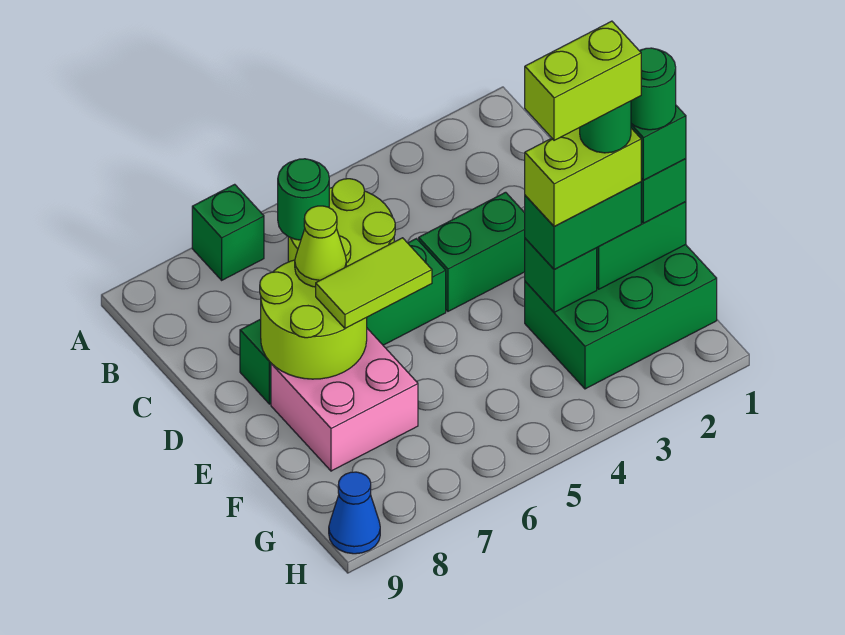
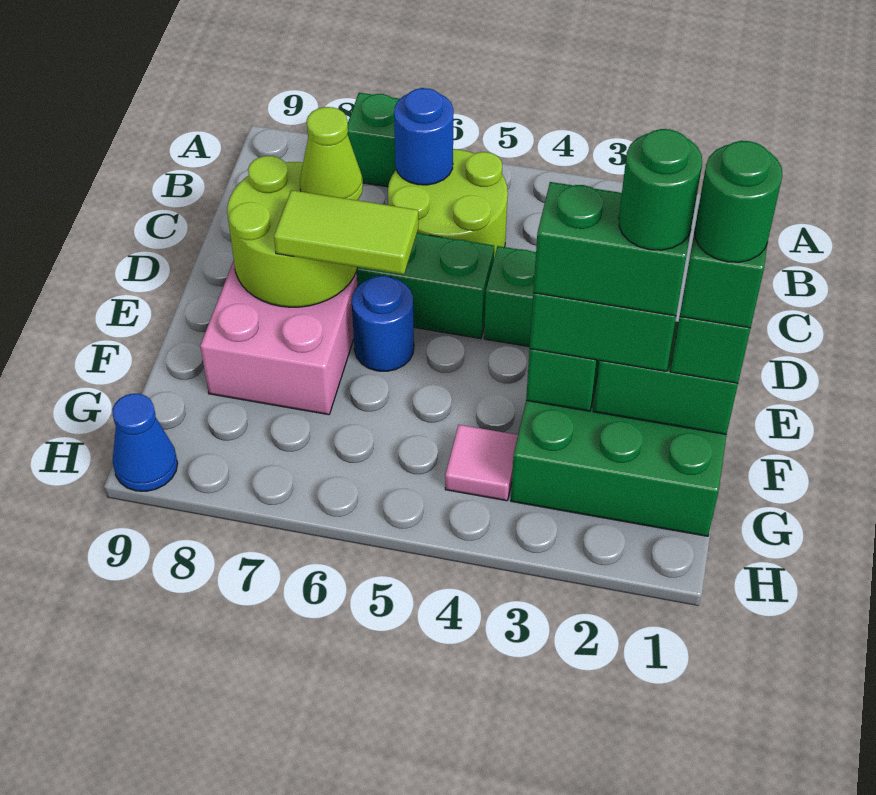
green 1x1 round brick [278,159,329,240] -> blue 1x1 round brick [394,88,454,185]
none -> blue 1x1 round brick [352,276,414,371]
lime 1x2 brick [525,128,641,226] -> green 1x2 brick [533,182,691,316]
lime 1x2 brick [525,21,641,140] -> none
none -> pink 1x1 tile [445,425,518,501]

